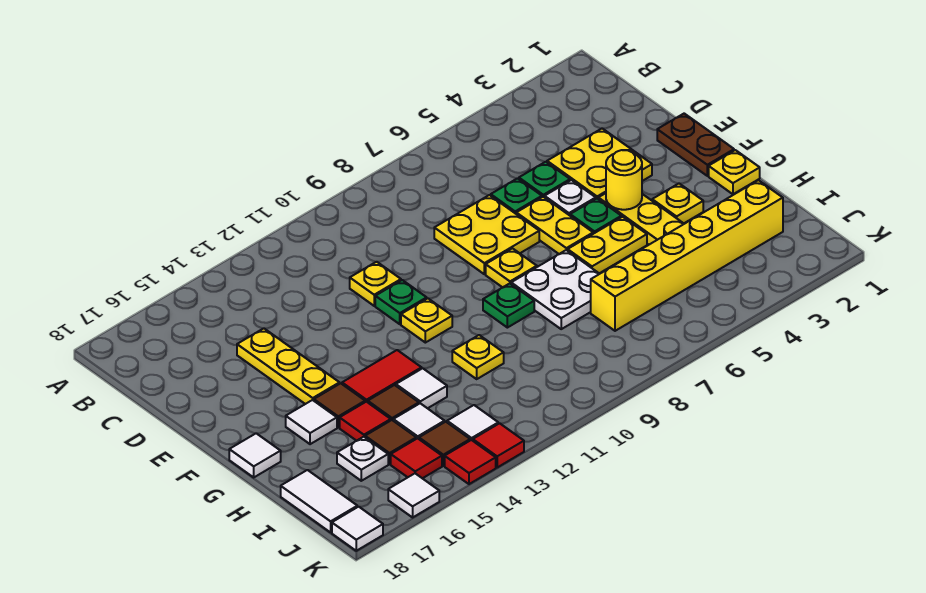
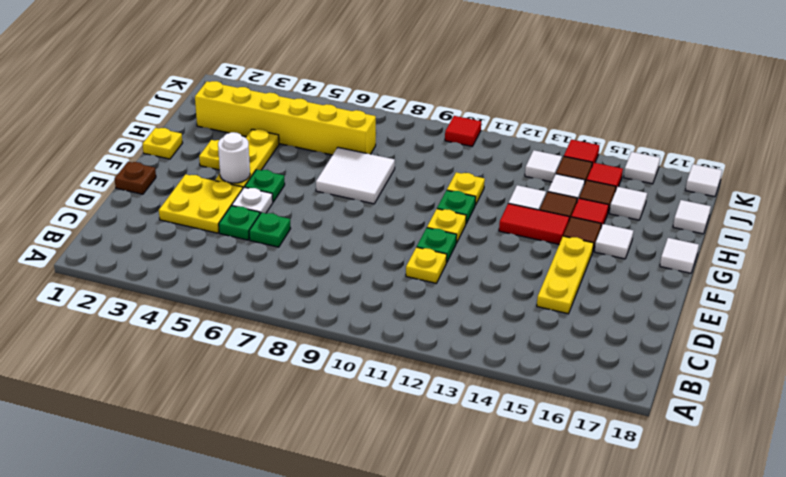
yellow 2x2 plate [434,195,539,274] -> none
brown 1x2 plate [657,114,734,176] -> brown 1x1 plate [115,162,156,194]
yellow 1x2 plate [516,197,593,254] -> none
yellow 1x1 round brick [606,150,642,210] -> white 1x1 round brick [218,132,250,183]
yellow 1x1 plate [486,248,537,288] -> none
yellow 1x2 plate [568,217,647,273] -> none
white 2x2 plate [511,250,599,329] -> white 2x2 tile [316,147,395,204]
green 1x1 plate [483,283,534,328] -> green 1x1 plate moved to [437,190,476,223]
white 1x1 plate [337,437,388,481] -> white 1x1 tile [610,187,647,220]
white 1x2 tile [281,470,357,532] -> white 1x1 tile [673,200,711,234]
red 1x1 tile [473,423,524,467] -> red 1x1 tile moved to [445,116,481,146]

